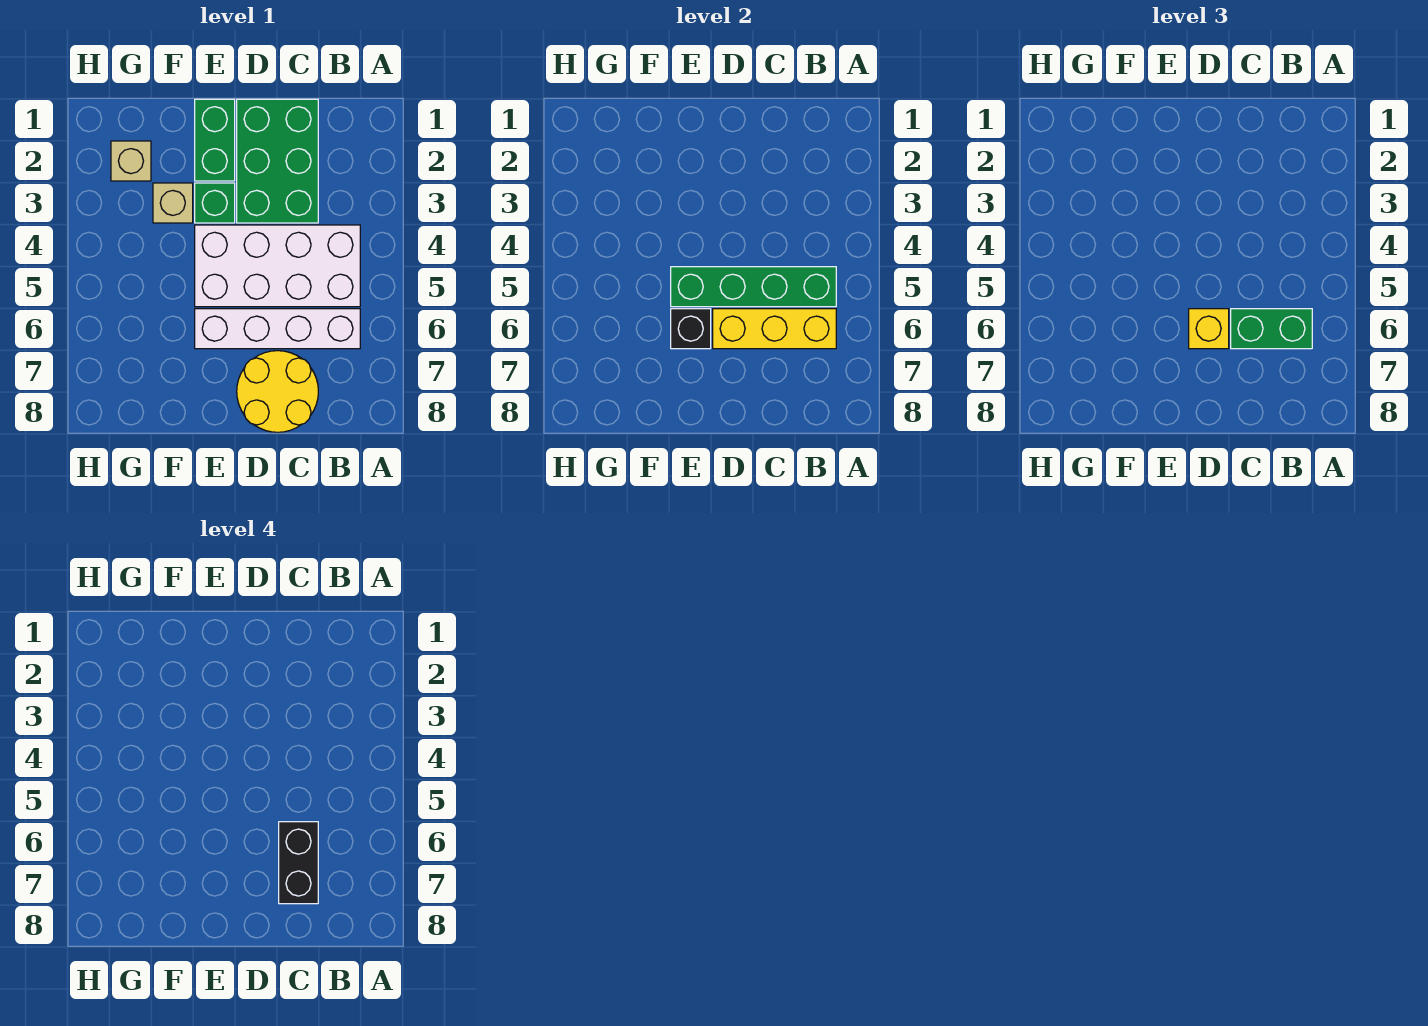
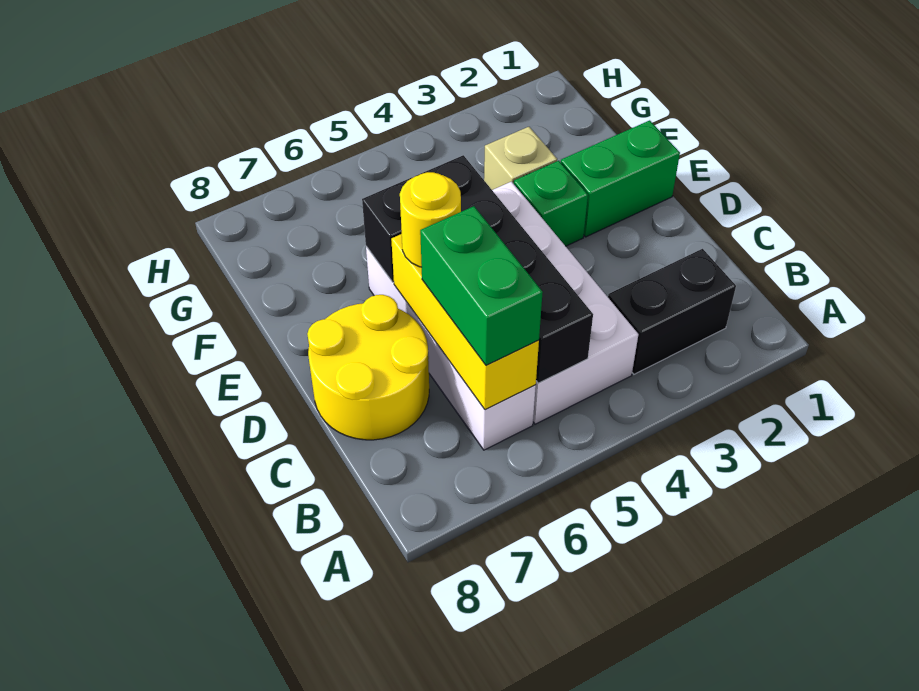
green 1x4 brick [671,267,836,307] -> black 1x4 brick [416,155,593,383]
green 2x3 brick [237,99,318,223] -> none
black 1x2 brick [279,822,318,904] -> black 1x2 brick moved to [608,249,736,374]
yellow 1x1 brick [1189,309,1229,349] -> yellow 1x1 round brick [400,172,461,267]
tan 1x1 brick [111,141,151,181] -> none

